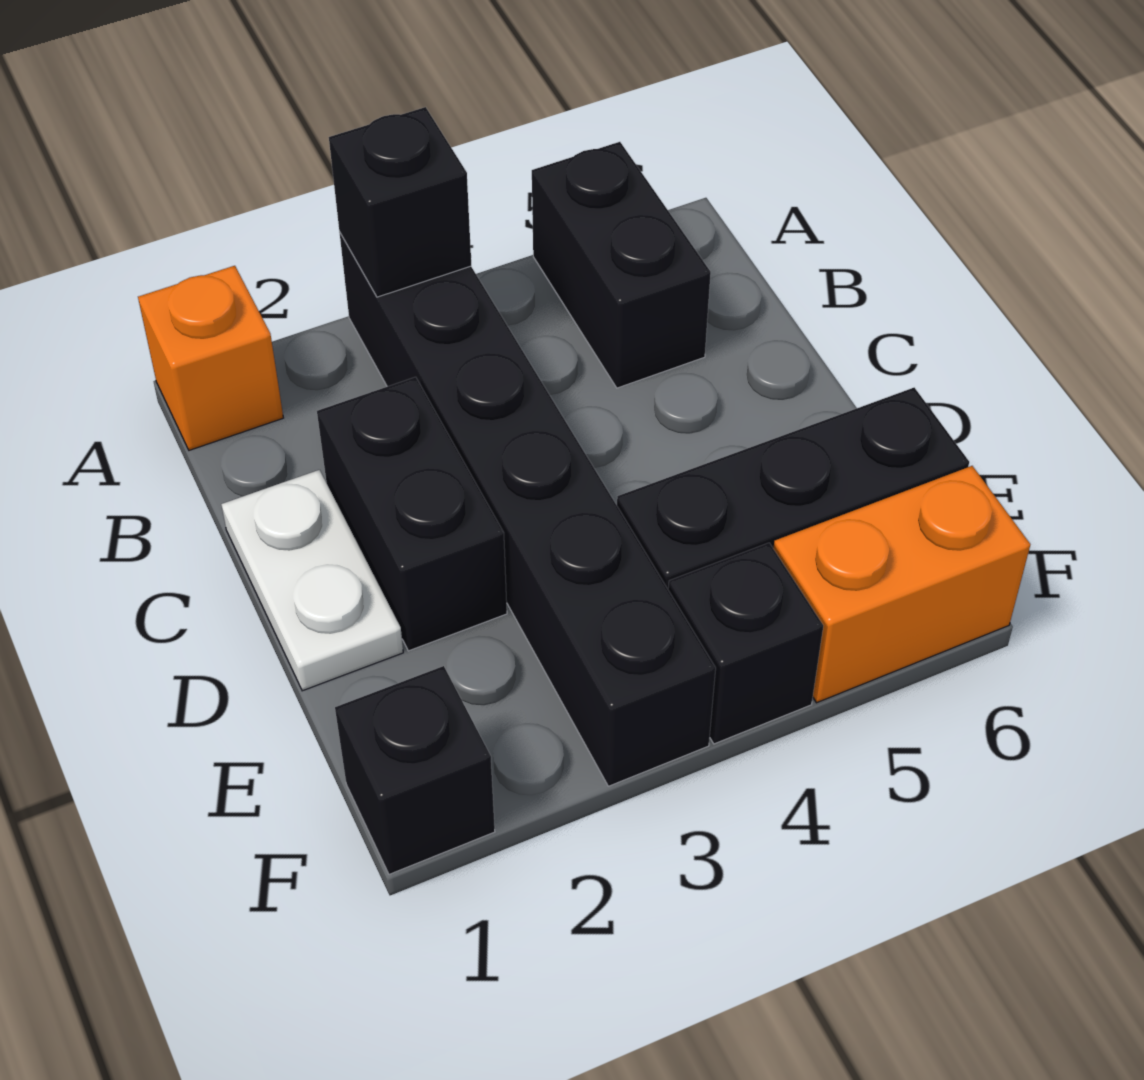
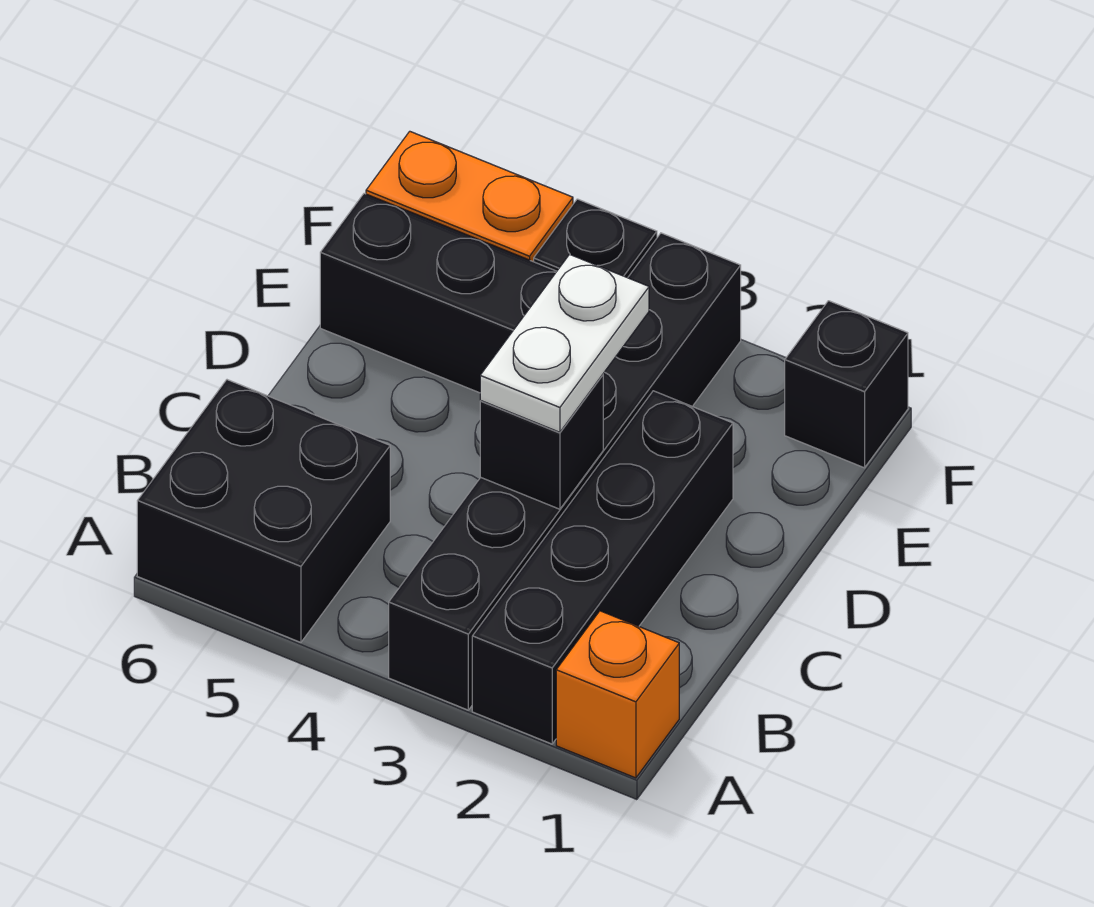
black 1x1 brick [329,107,471,297] -> black 1x1 brick moved to [480,375,603,509]
black 1x2 brick [532,142,711,388] -> black 2x2 brick [137,380,390,642]
white 1x2 plate [221,470,403,691] -> white 1x2 plate moved to [480,254,649,432]
black 1x2 brick [317,377,507,651] -> black 1x4 brick [472,391,733,744]

